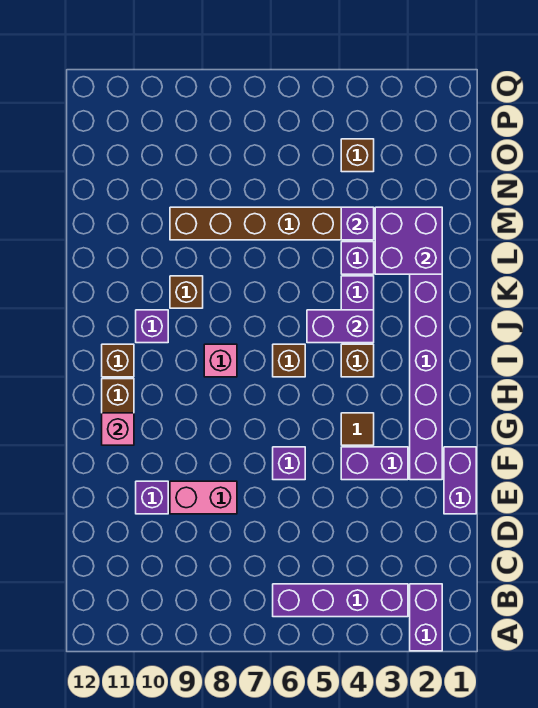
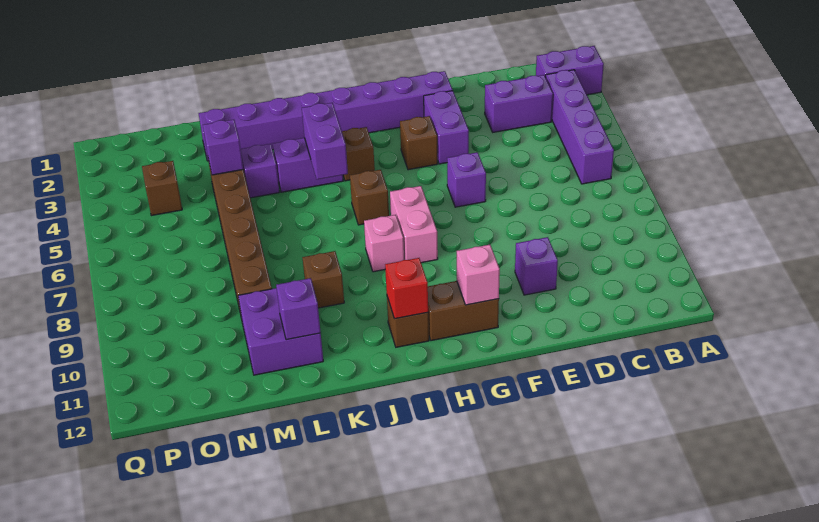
purple 1x2 brick [444,447,476,514] -> purple 1x2 brick moved to [485,75,553,132]
pink 1x2 brick [170,481,237,514] -> pink 1x2 brick moved to [390,186,438,263]
brown 1x1 tile [341,413,374,445] -> brown 1x1 brick [400,116,438,170]
none -> red 1x1 brick [385,258,428,319]
purple 1x1 brick [136,310,168,343] -> purple 1x1 brick moved to [276,278,321,340]
purple 2x2 brick [375,207,442,274] -> purple 2x2 brick moved to [238,288,323,375]

